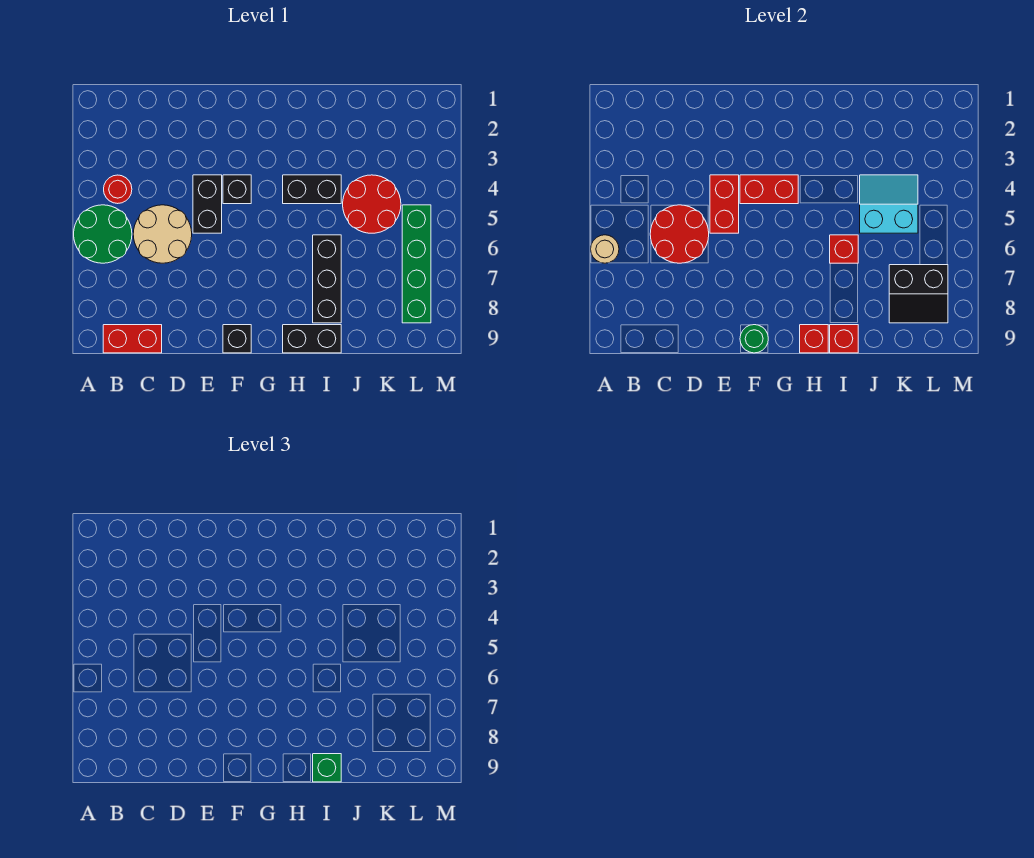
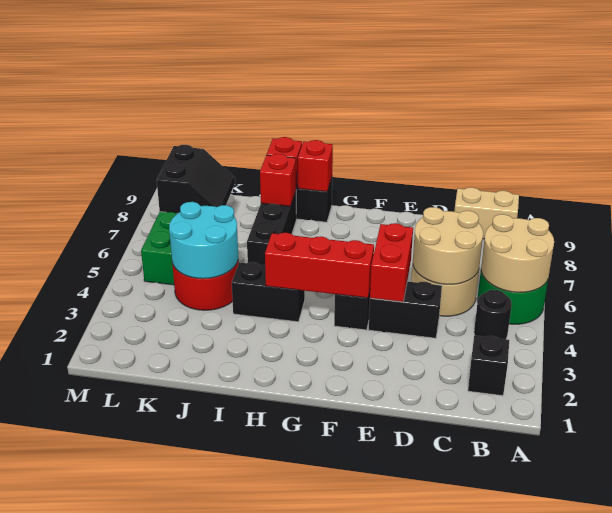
tan 1x1 round brick [591,235,619,263] -> tan 2x2 round brick [481,214,554,292]
red 1x1 round brick [104,175,132,204] -> black 1x1 round brick [474,290,512,339]
red 1x2 brick [103,325,162,353] -> tan 1x2 brick [454,187,519,239]
red 2x2 round brick [650,205,709,263] -> tan 2x2 round brick [413,207,483,284]
black 1x2 brick [193,175,222,233] -> black 1x2 brick turned to [368,282,442,338]
red 1x2 brick [740,175,798,204] -> red 1x3 brick [265,233,374,298]
black 1x1 brick [223,325,251,353] -> black 1x1 brick moved to [468,336,509,396]
green 1x1 round brick [740,325,768,353] -> none
red 1x1 brick [830,235,858,263] -> red 1x1 brick moved to [260,154,296,206]
green 1x1 brick [313,754,341,782] -> none
cyan 2x2 slope [860,175,918,233] -> cyan 2x2 round brick [169,202,238,279]
black 2x2 slope [889,265,948,323] -> black 2x2 slope turned to [157,145,235,213]

